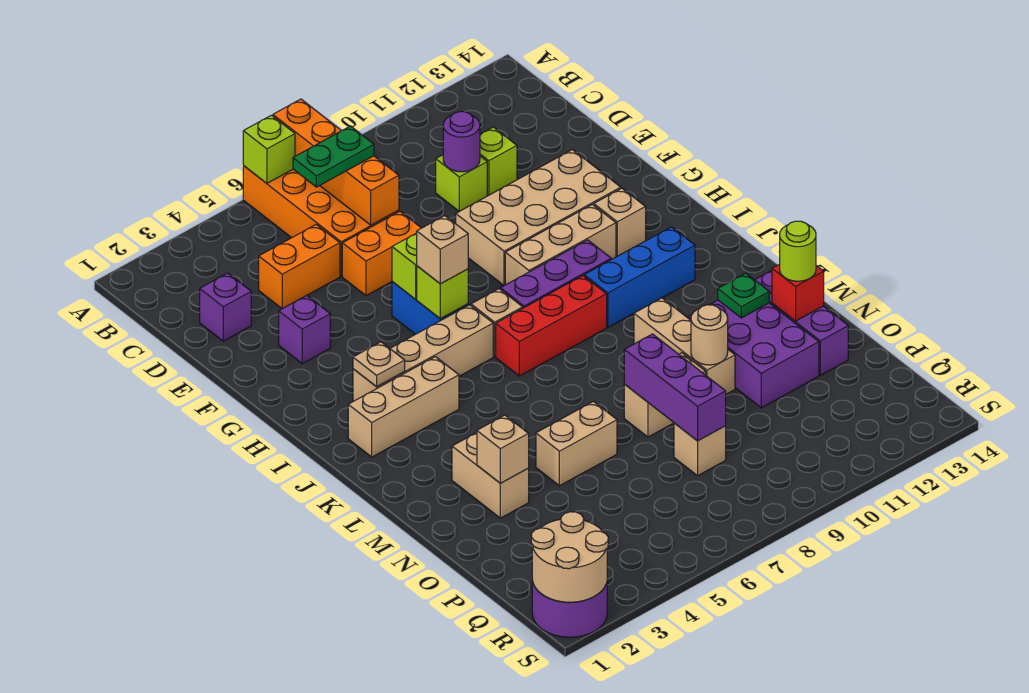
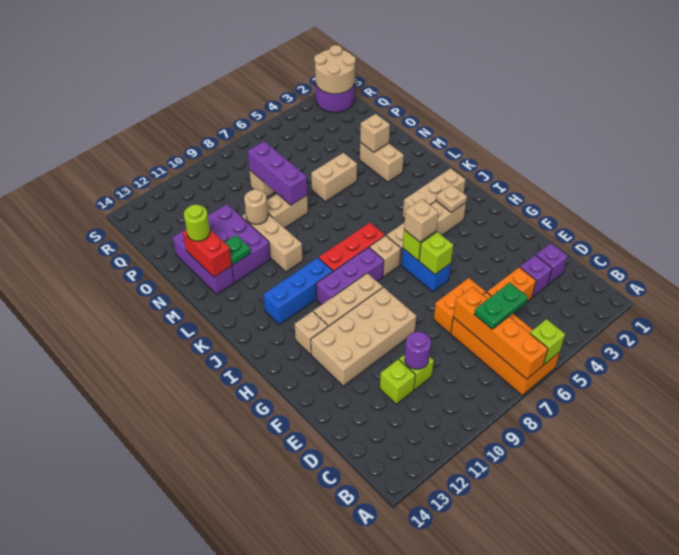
purple 1x1 brick [279,296,330,363] -> purple 1x1 brick moved to [520,255,552,297]
red 1x1 brick [772,264,824,321] -> red 1x2 brick [183,229,232,277]

